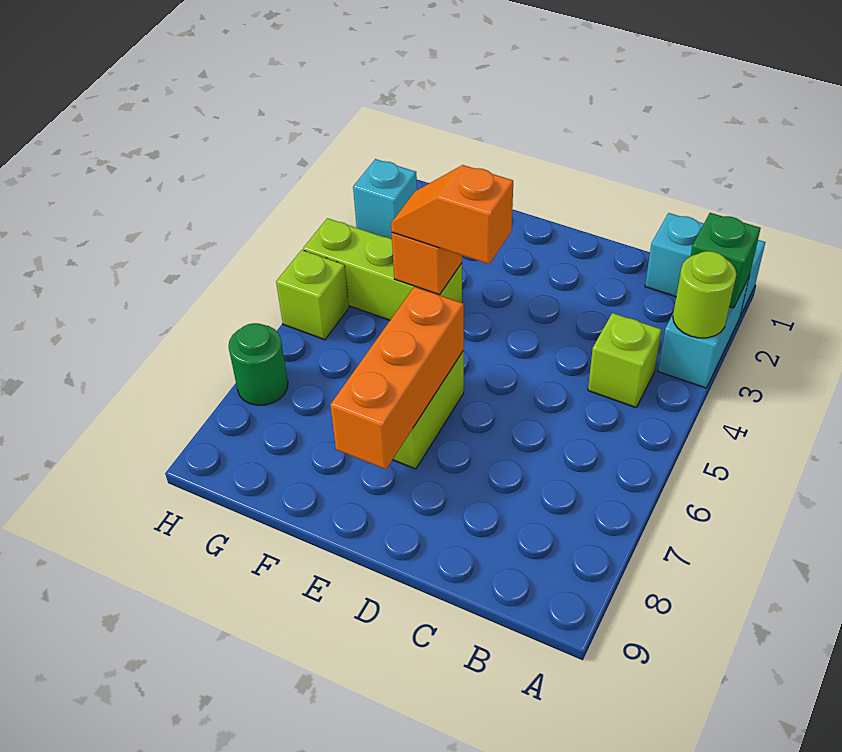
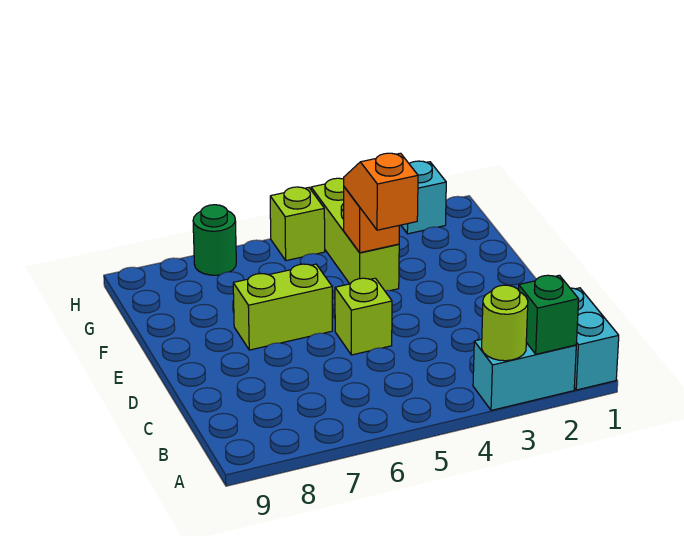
lime 1x1 brick [588,313,662,408] -> lime 1x1 brick moved to [335,278,392,355]
orange 1x3 brick [330,287,464,469] -> none

